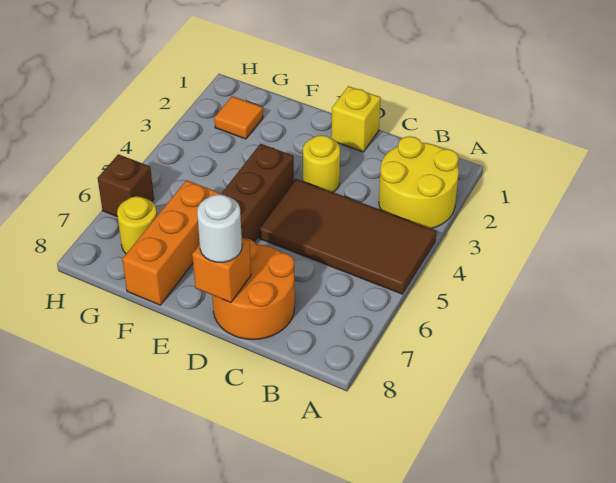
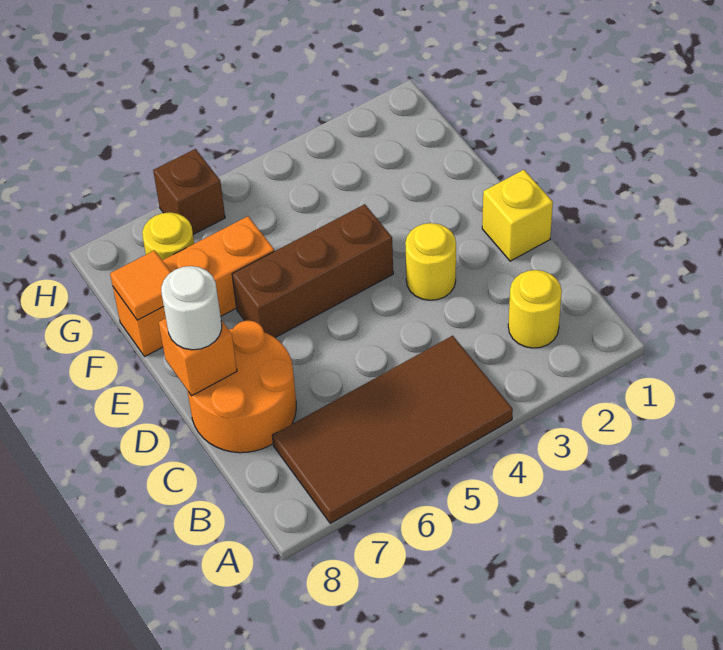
yellow 2x2 round brick [379,136,459,229] -> yellow 1x1 round brick [508,270,562,348]
brown 2x4 tile [259,179,436,294] -> brown 2x4 tile turned to [272,336,513,523]
orange 1x1 tile [214,96,263,139] -> orange 1x1 tile moved to [110,250,171,320]

